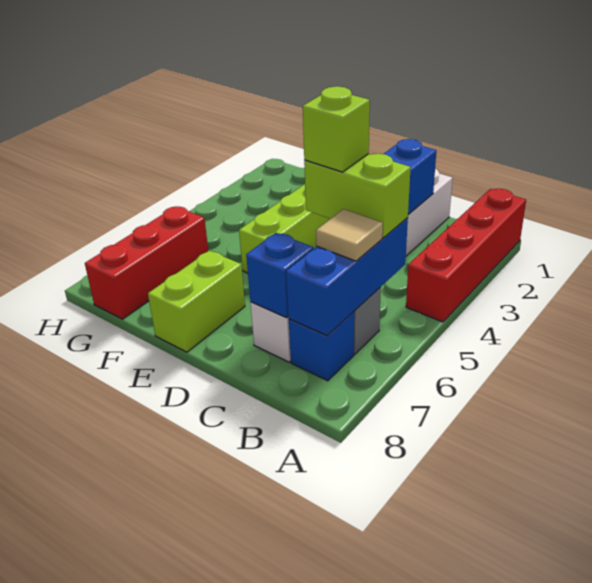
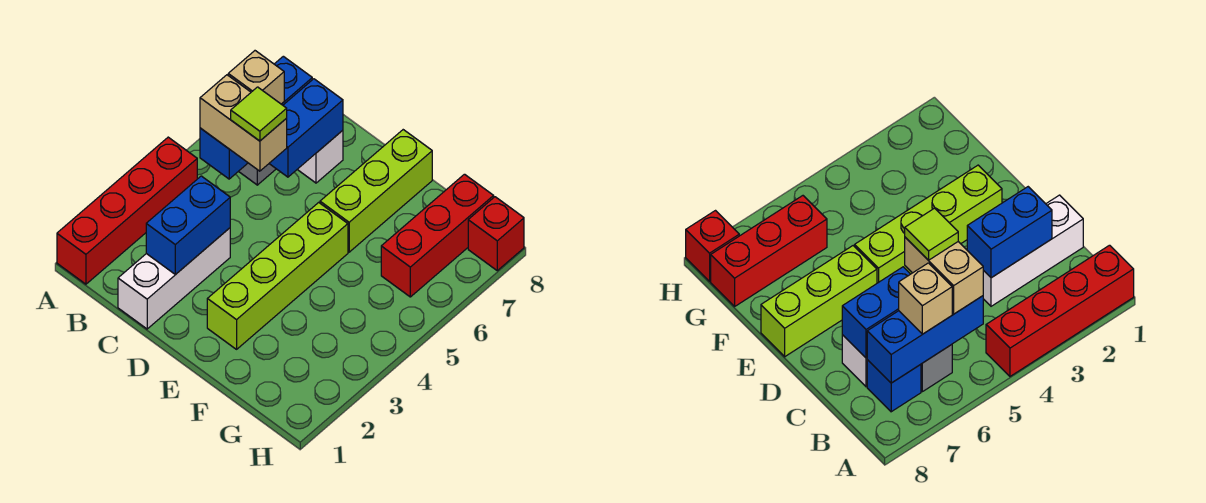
lime 1x2 brick [304,154,411,238] -> tan 1x2 brick [200,75,287,171]
tan 1x1 tile [316,209,383,261] -> tan 1x1 brick [228,51,284,104]
lime 1x1 brick [303,86,370,172] -> lime 1x1 tile [231,87,287,141]
blue 1x1 brick [246,233,313,318] -> blue 1x2 brick [269,79,343,177]
lime 1x2 brick [148,251,245,352] -> lime 1x3 brick [320,130,432,252]
none -> red 1x1 brick [468,197,524,271]

